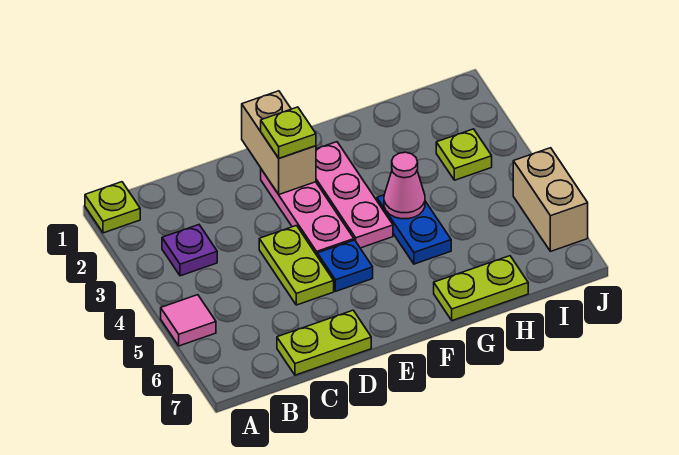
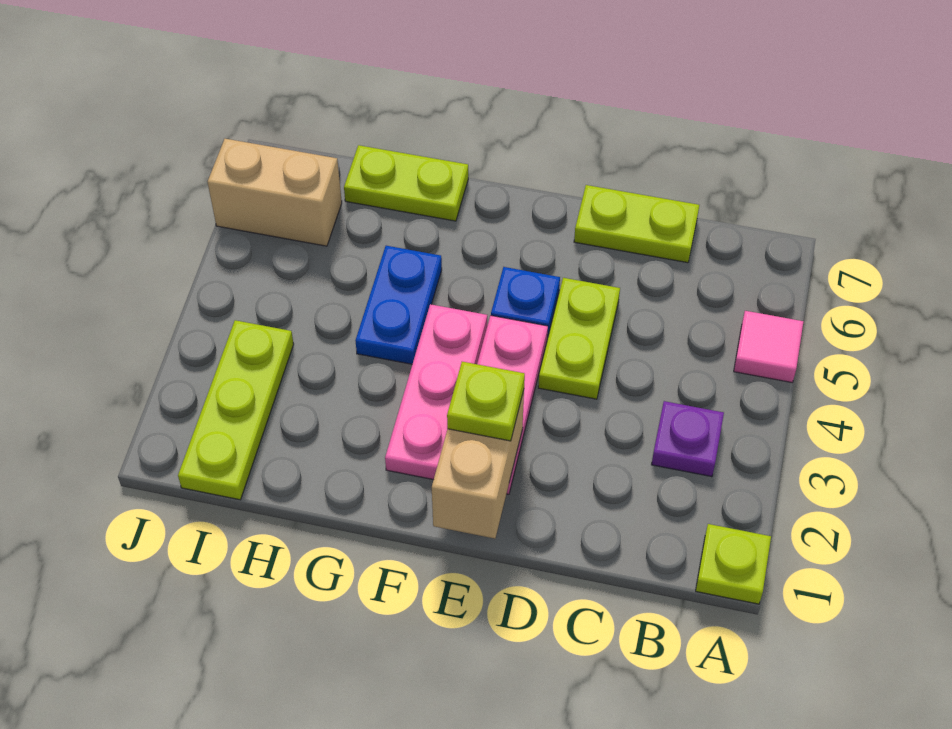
pink 1x1 cone [384,152,425,219] -> none
lime 1x1 plate [436,129,492,180] -> lime 1x3 plate [178,320,294,500]
tan 1x2 brick [513,148,588,251] -> tan 1x2 brick turned to [208,139,342,246]

